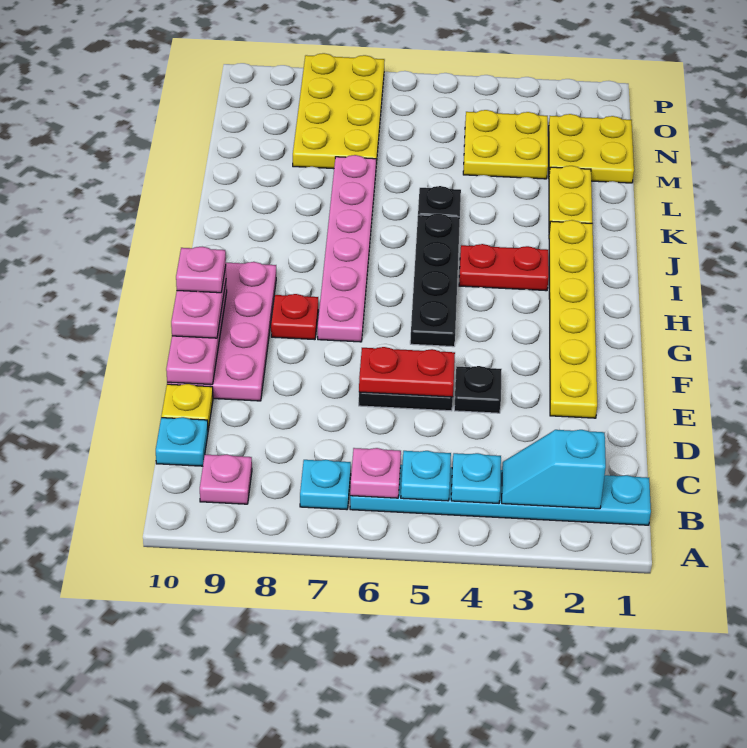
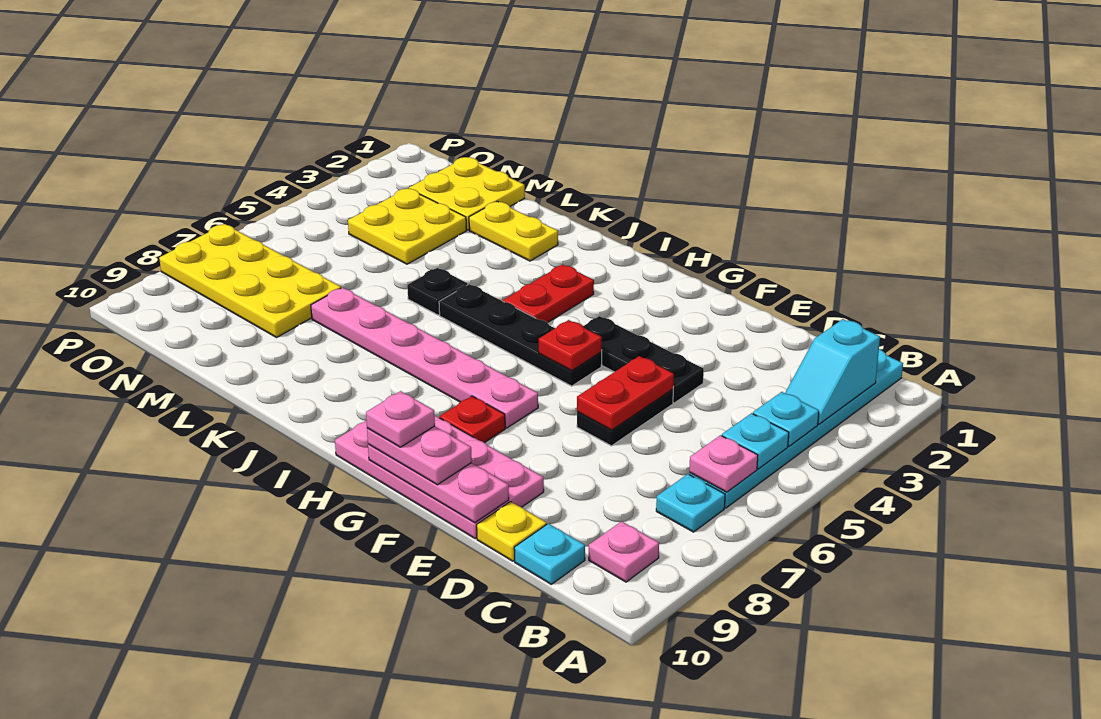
yellow 1x6 plate [549,220,597,418] -> none
black 1x1 plate [454,366,502,413] -> black 1x3 plate [583,316,704,403]
none -> red 1x1 plate [539,320,602,371]

